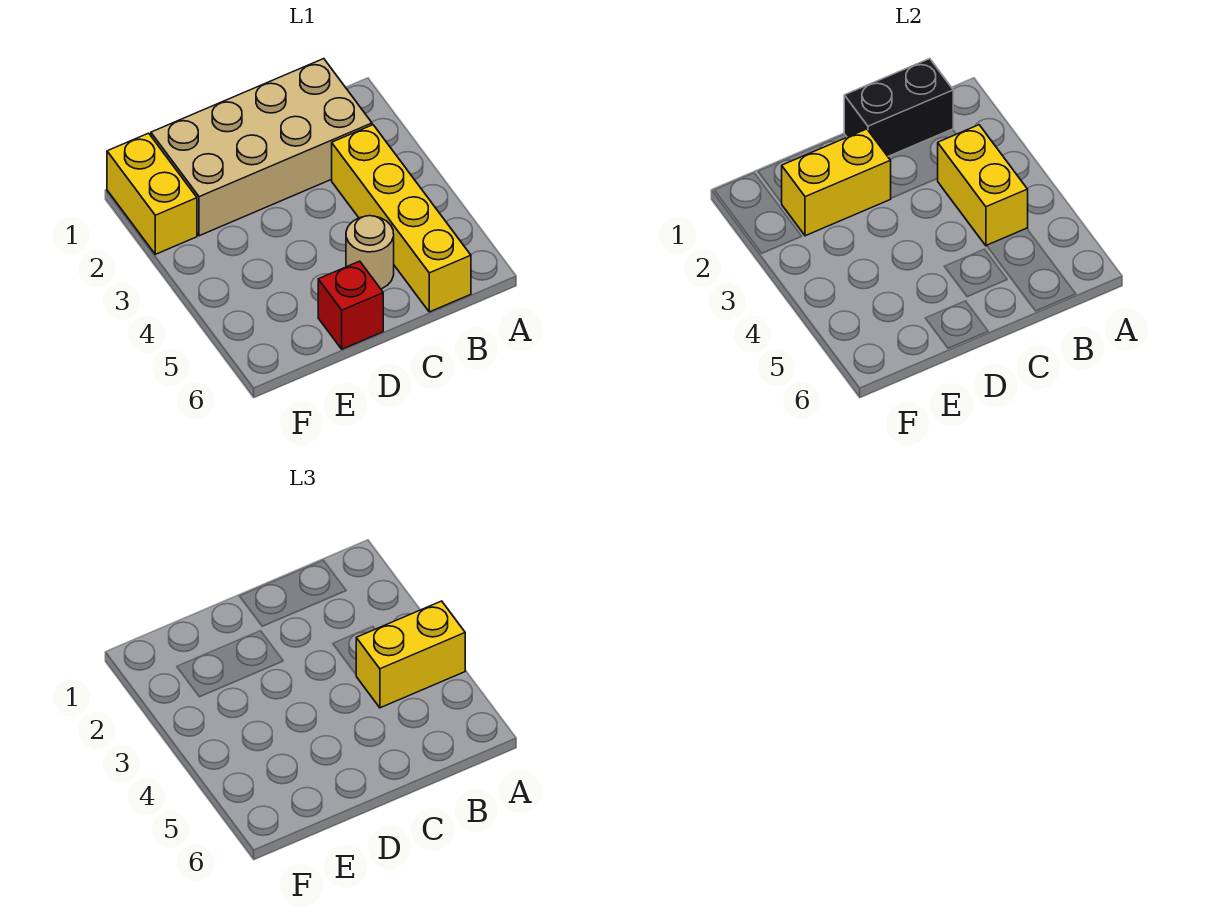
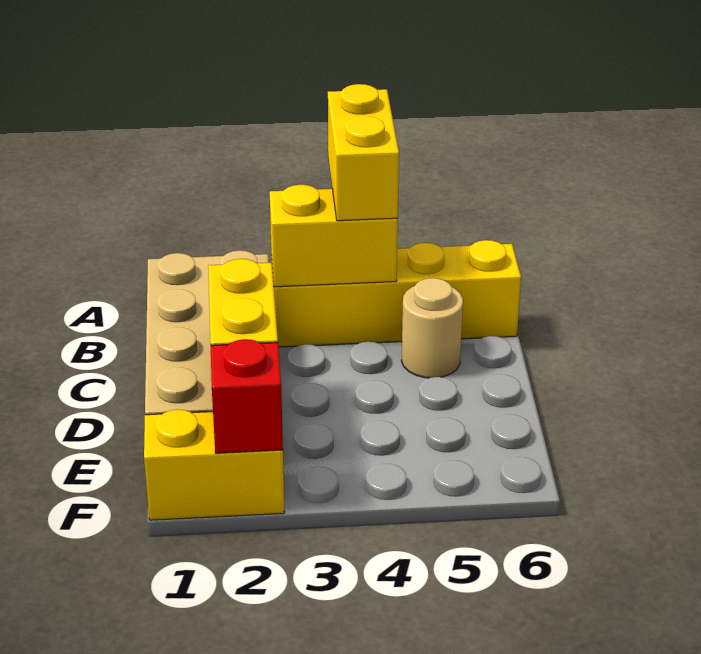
black 1x2 brick [844,59,953,156] -> none
red 1x1 brick [318,261,383,349] -> red 1x1 brick moved to [211,339,283,453]

